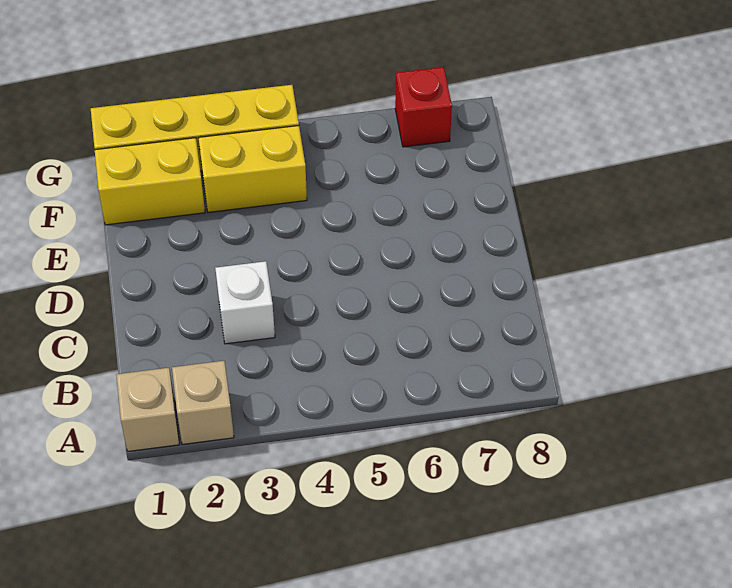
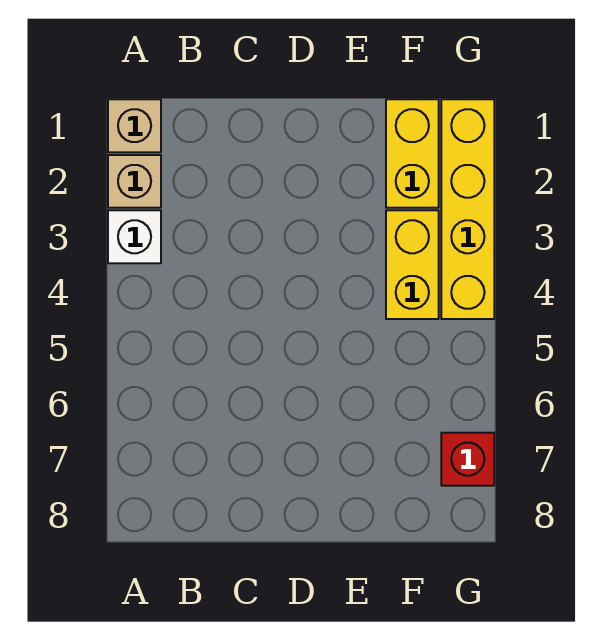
white 1x1 brick [215,261,275,344] -> white 1x1 brick moved to [108,210,161,263]

